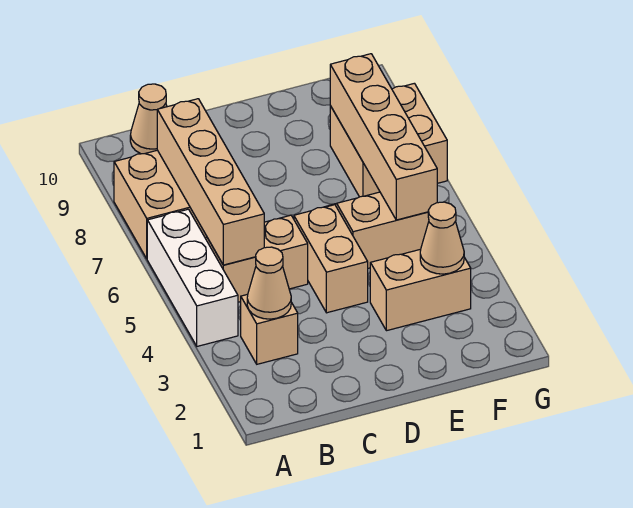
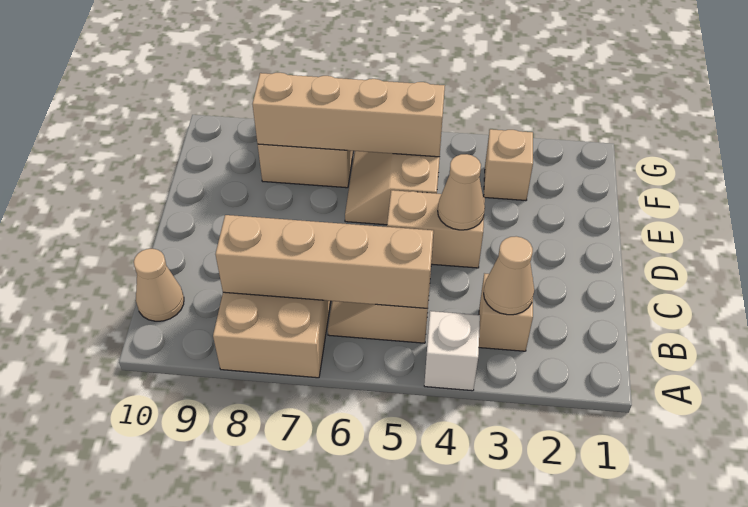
white 1x3 brick [147,209,238,346] -> white 1x1 brick [424,311,480,391]
tan 1x2 brick [370,249,471,331] -> tan 1x1 brick [484,129,533,200]
tan 1x1 cone [420,202,464,274] -> tan 1x1 cone moved to [438,154,485,230]

